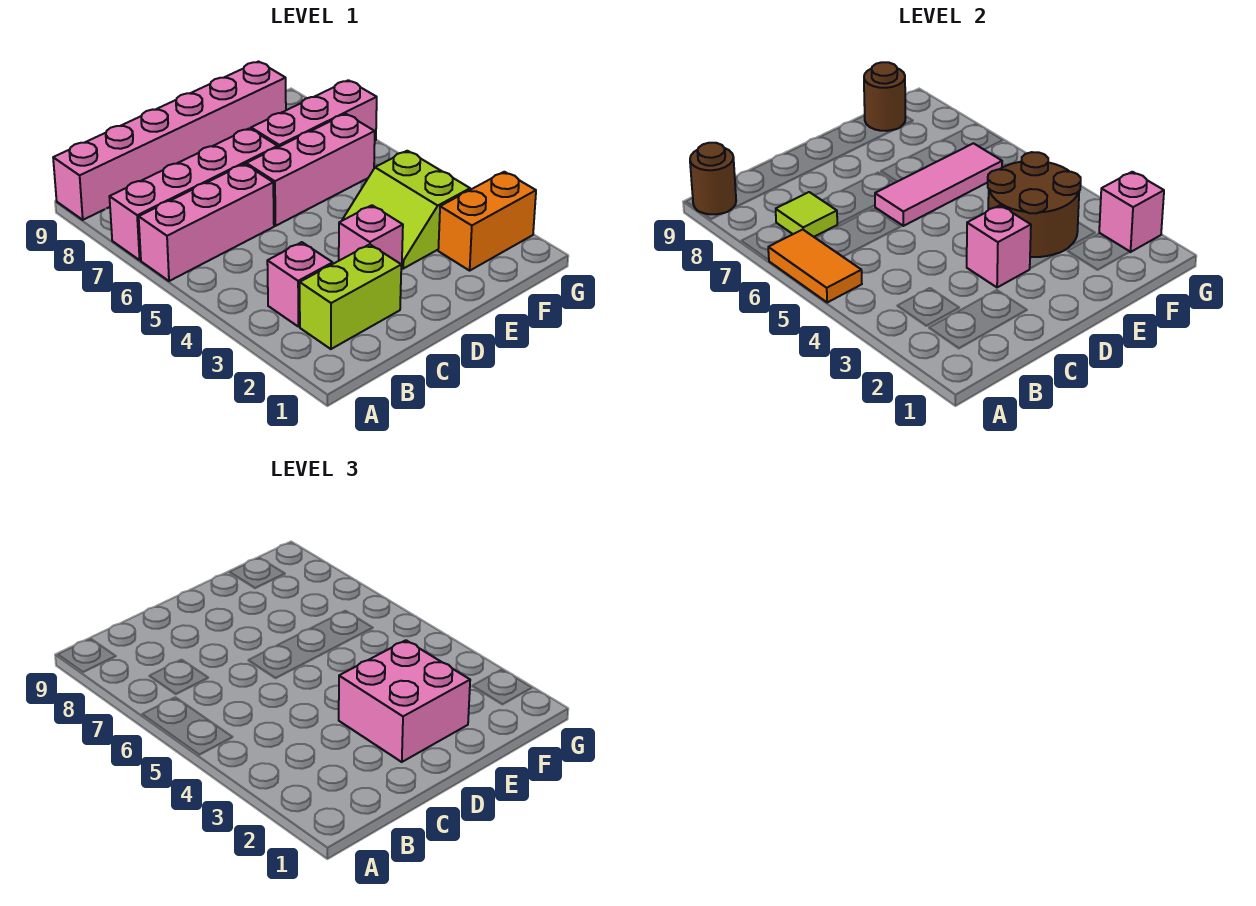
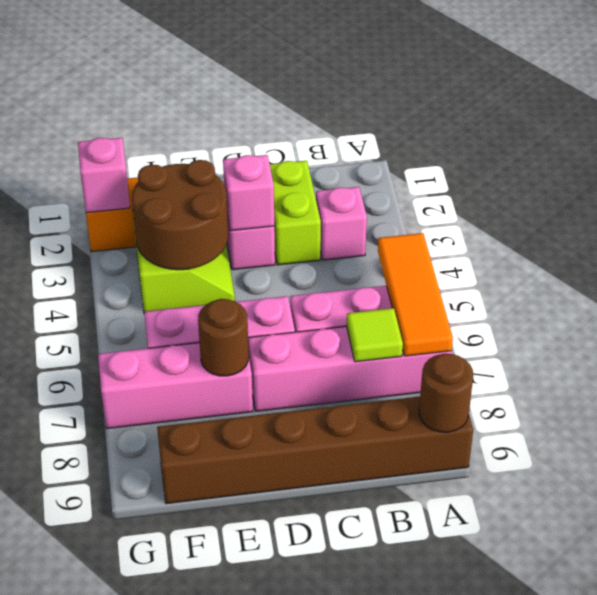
orange 1x2 tile [768,230,862,302] -> orange 1x3 tile [378,233,453,356]
pink 1x6 brick [53,62,286,220] -> brown 1x6 brick [157,397,473,504]
lime 1x2 brick [300,244,401,349] -> lime 1x2 brick turned to [270,161,321,265]
pink 2x2 brick [339,640,470,762] -> none
pink 1x3 tile [875,143,1002,226] -> none
brown 1x1 round brick [864,62,906,131] -> brown 1x1 round brick moved to [198,299,249,376]

